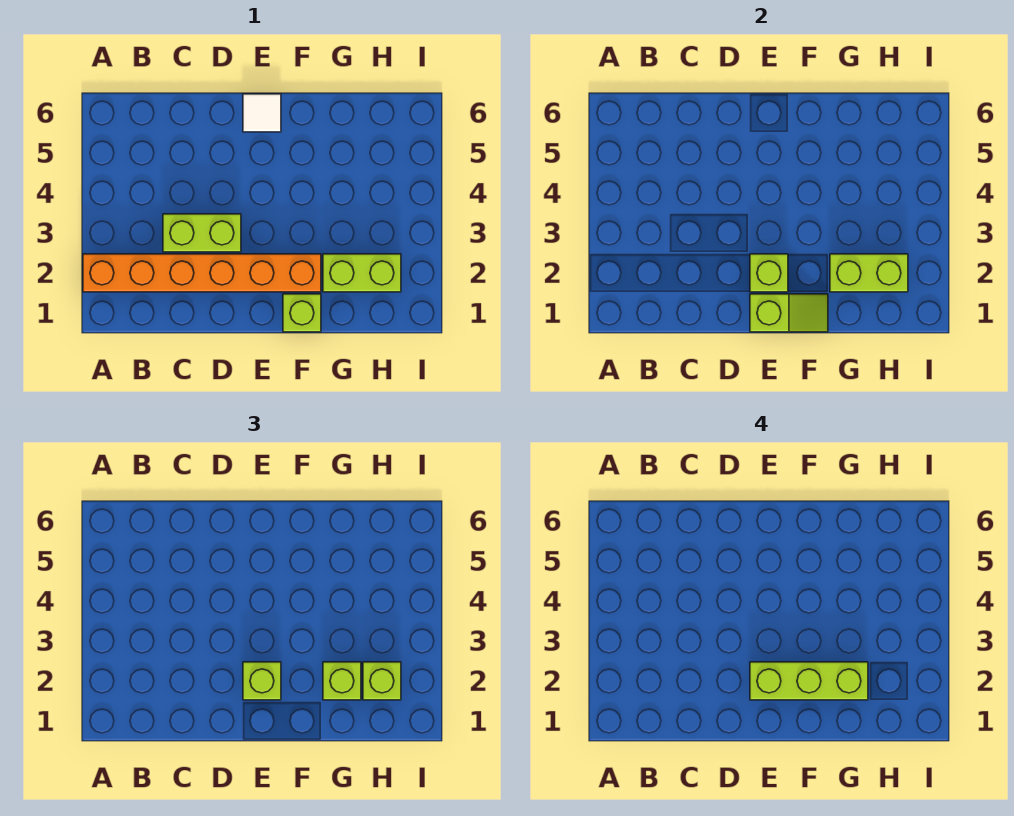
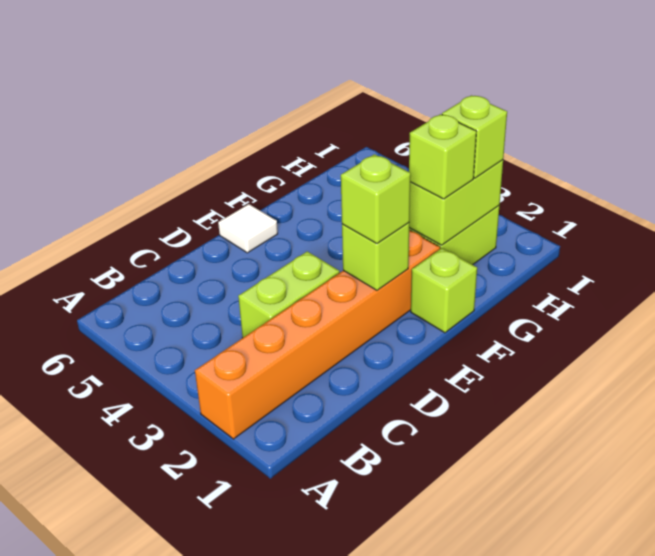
lime 1x2 slope [750,294,828,332] -> none
lime 1x3 brick [750,662,868,700] -> none

